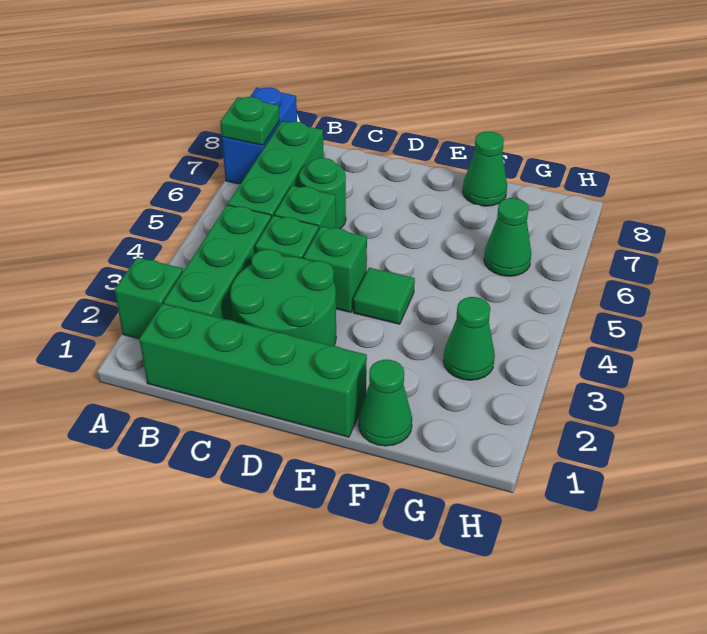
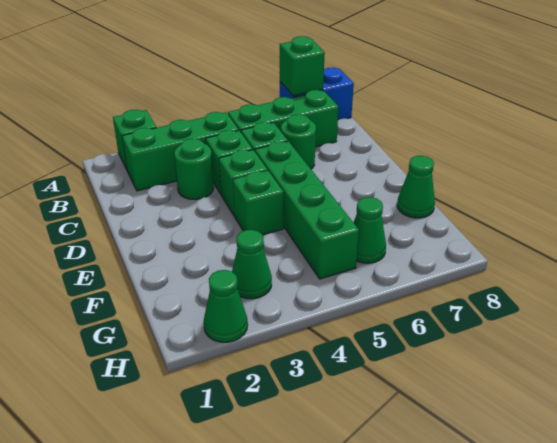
green 1x1 plate [220,97,280,145] -> green 1x1 brick [280,36,325,96]
green 1x4 brick [139,304,367,437] -> green 1x4 brick moved to [255,141,359,279]
green 2x2 round brick [230,249,336,346] -> green 1x1 round brick [174,139,214,200]
green 1x1 tile [353,268,415,324] -> green 1x1 brick [233,171,284,235]
green 1x1 cone [359,360,412,446] -> green 1x1 cone moved to [204,270,248,342]

